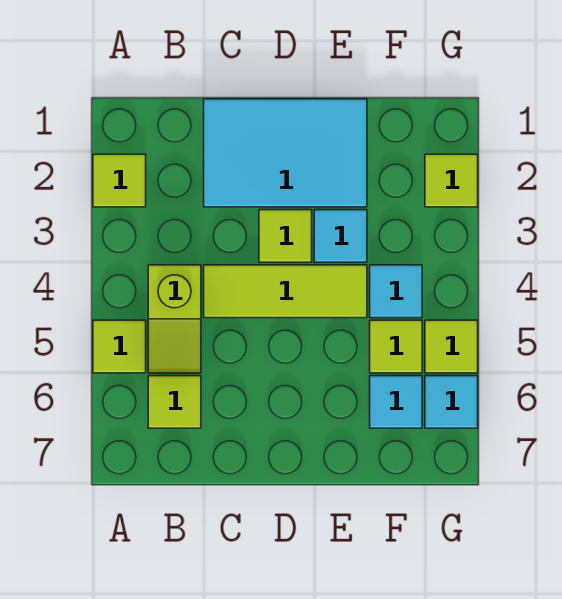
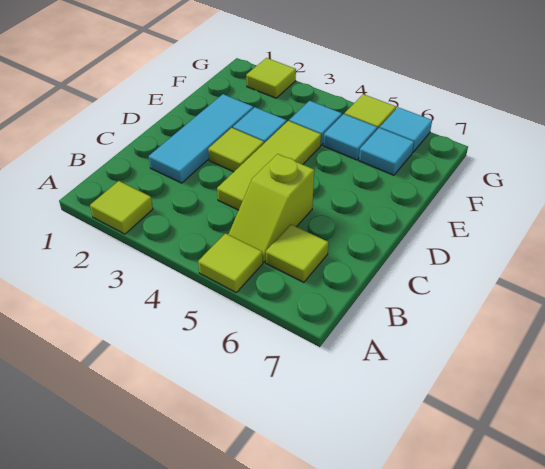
lime 1x2 slope [148,265,201,373] -> lime 1x2 slope turned to [228,154,314,262]
cyan 2x3 tile [204,99,367,207] -> cyan 1x3 tile [149,94,253,183]
lime 1x1 tile [370,320,422,373] -> cyan 1x1 tile [323,114,377,160]

